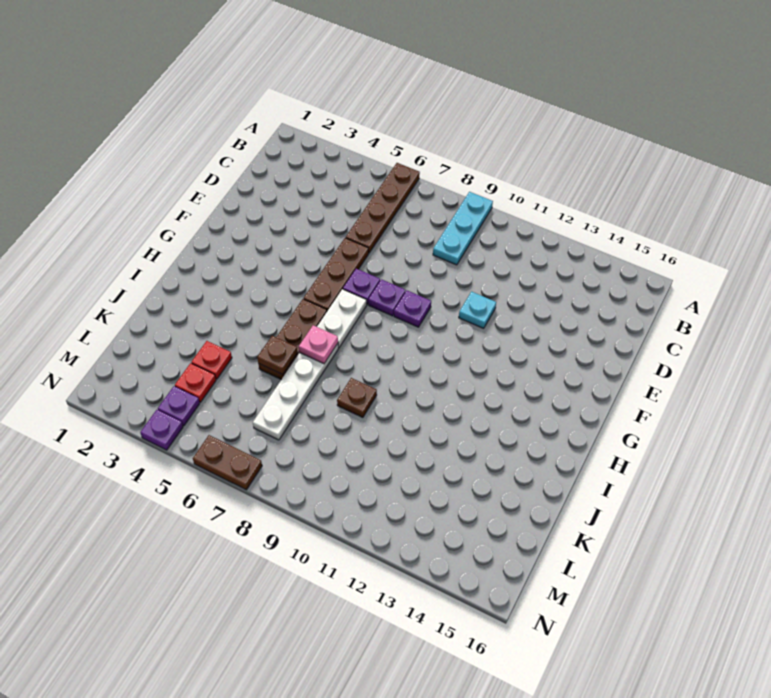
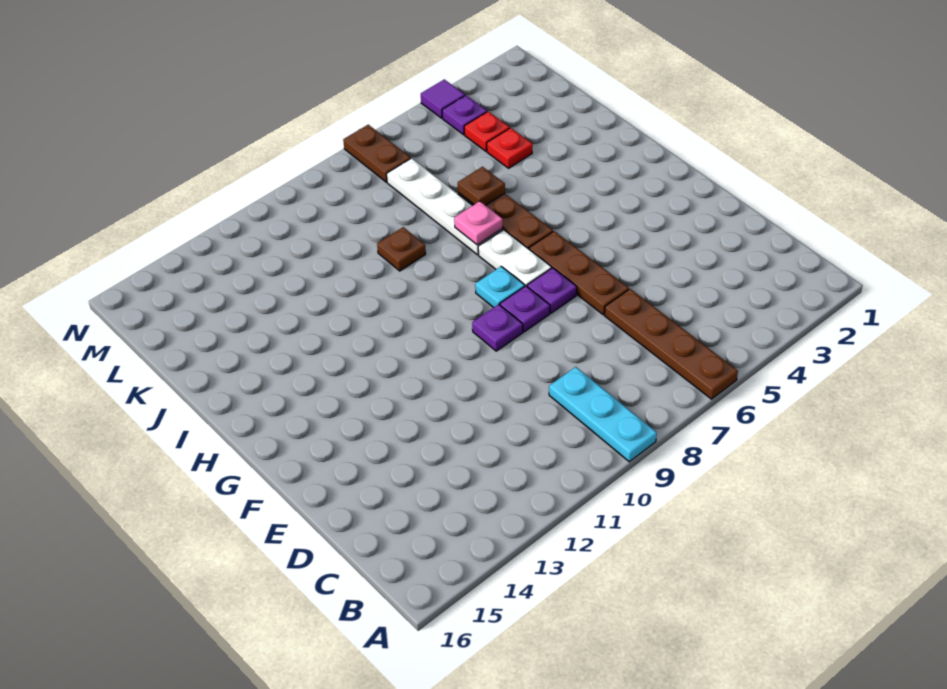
cyan 1x1 plate [459,292,496,328] -> cyan 1x1 plate moved to [475,266,525,308]
purple 1x1 plate [140,410,183,450] -> purple 1x1 tile [421,79,465,118]
brown 1x2 plate [193,435,262,490] -> brown 1x2 plate turned to [343,125,411,182]

